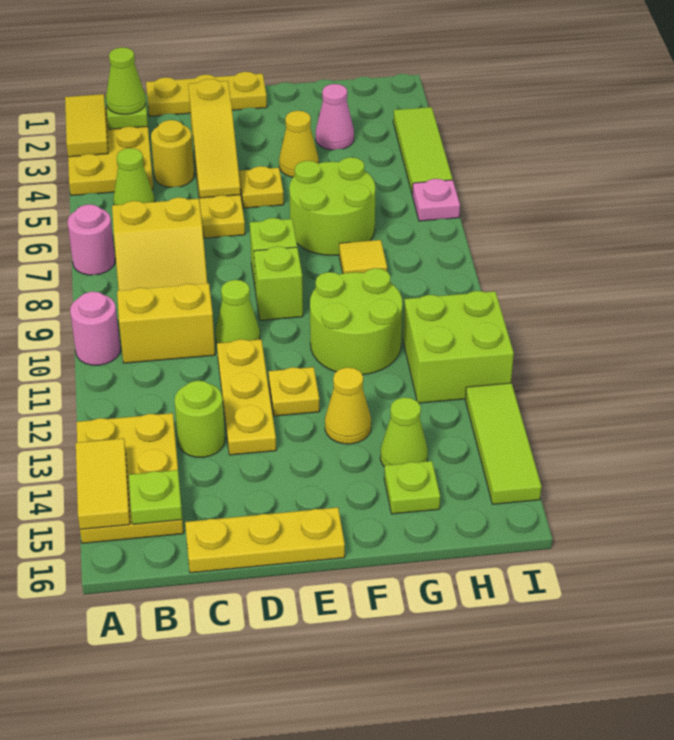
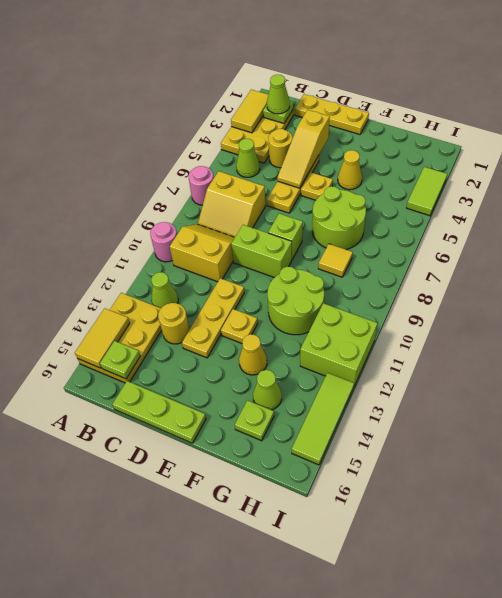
lime 1x1 round brick [175,381,225,457] -> yellow 1x1 round brick [158,303,190,344]
yellow 1x3 plate [185,507,345,573] -> lime 1x3 plate [112,381,206,443]
lime 1x1 cone [215,280,260,343] -> lime 1x1 cone moved to [151,272,178,308]
lime 1x1 brick [254,246,303,320] -> lime 1x2 brick [231,225,292,278]
pink 1x1 cone [316,84,354,150] -> none
lime 1x3 tile [393,107,453,194] -> lime 1x2 tile [407,167,447,216]
pink 1x1 plate [412,179,460,221] -> none

